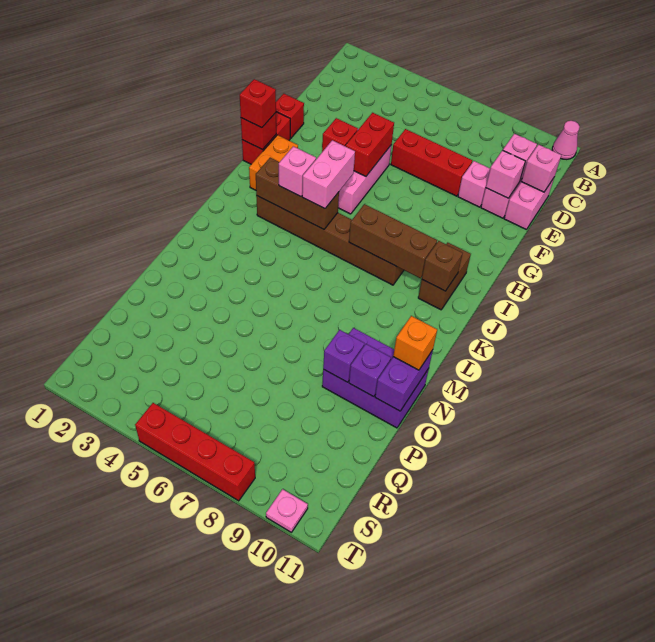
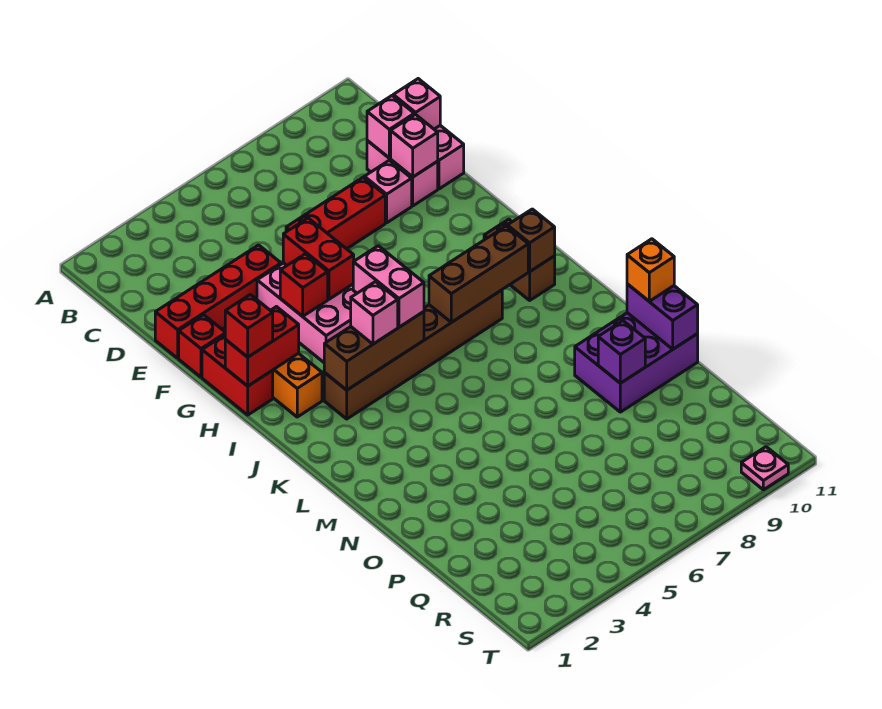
pink 1x1 cone [552,121,580,159] -> none
red 1x1 brick [241,113,276,150] -> red 1x2 brick [225,307,299,386]
purple 1x1 brick [349,344,391,397] -> none
red 1x4 brick [135,403,255,501] -> red 1x4 brick moved to [155,245,281,358]

